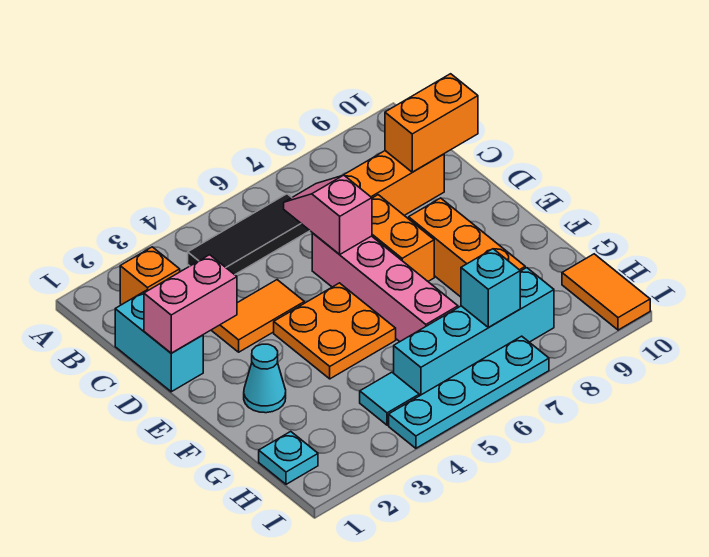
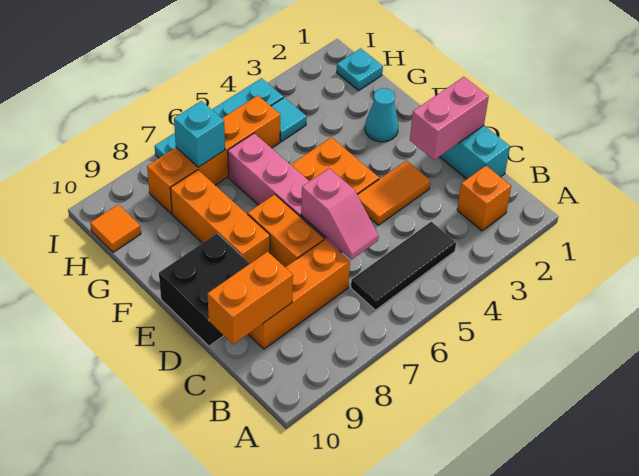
none -> black 2x2 brick [159,233,250,346]
cyan 1x4 brick [394,268,554,396] -> orange 1x4 brick [147,95,280,214]
orange 1x2 tile [562,254,650,330] -> orange 1x1 tile [90,205,141,252]

